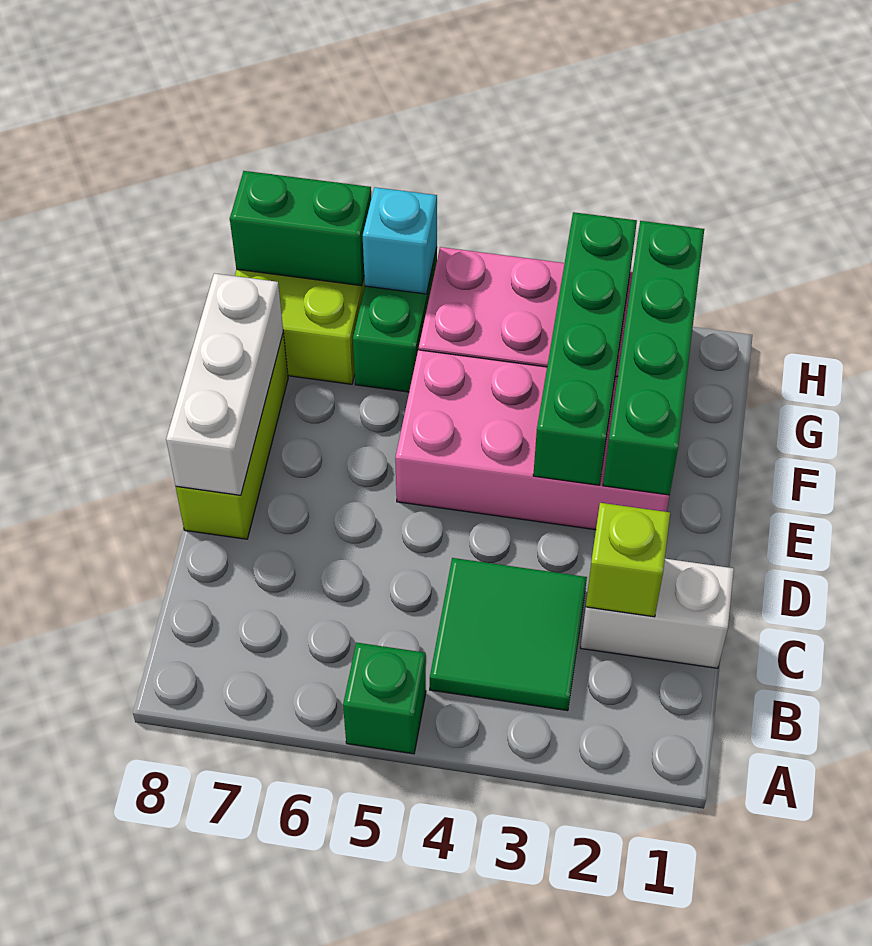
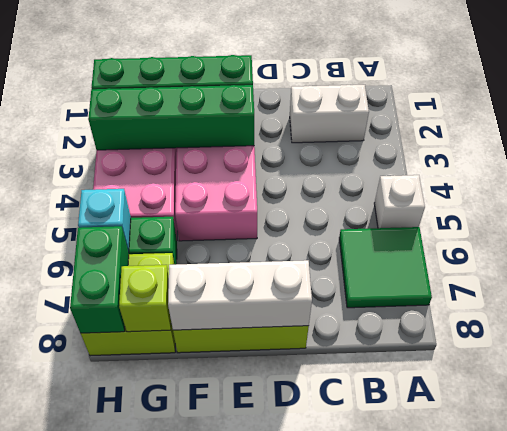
green 1x1 brick [343,643,426,754] -> white 1x1 brick [374,175,425,228]
green 2x2 tile [430,558,587,711] -> green 2x2 tile moved to [339,227,432,308]
white 1x2 brick [581,559,734,668] -> white 1x2 brick turned to [290,85,369,143]
lime 1x1 brick [586,503,670,617] -> lime 1x1 brick moved to [119,265,171,332]

